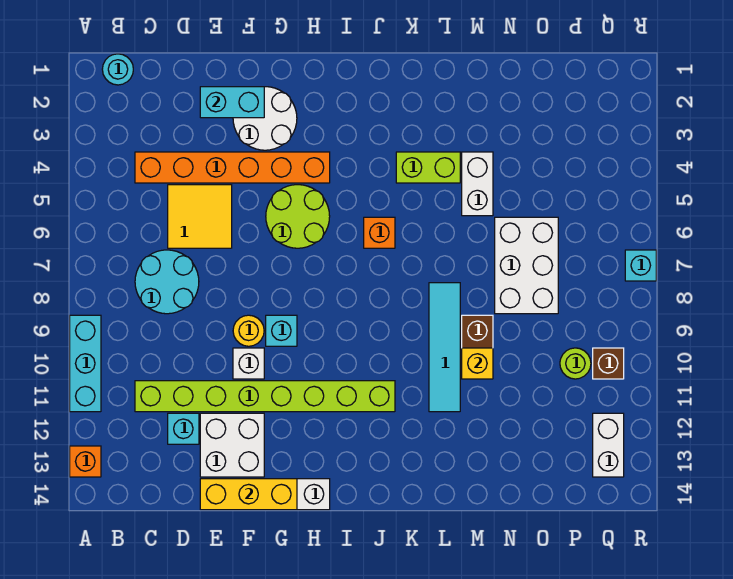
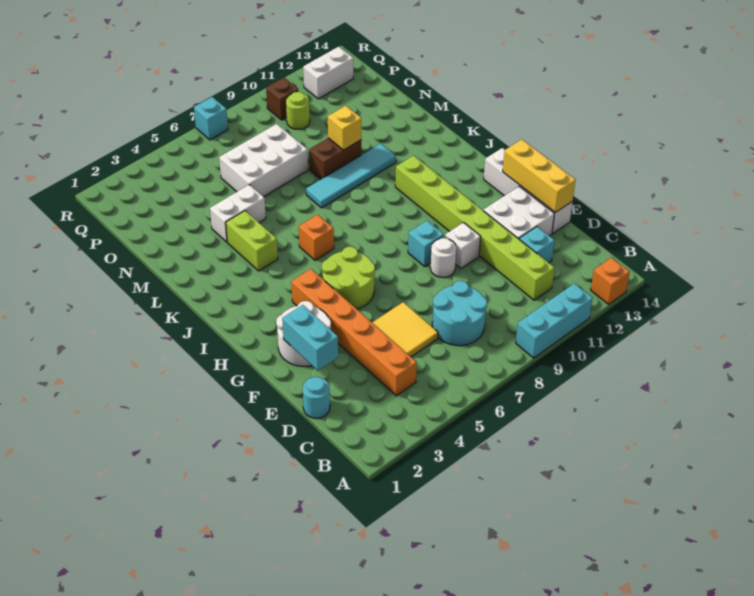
cyan 1x1 round brick [102,54,133,85] -> cyan 1x1 round brick moved to [303,377,330,418]
yellow 1x1 round brick [233,315,264,346] -> white 1x1 round brick [431,238,456,278]

